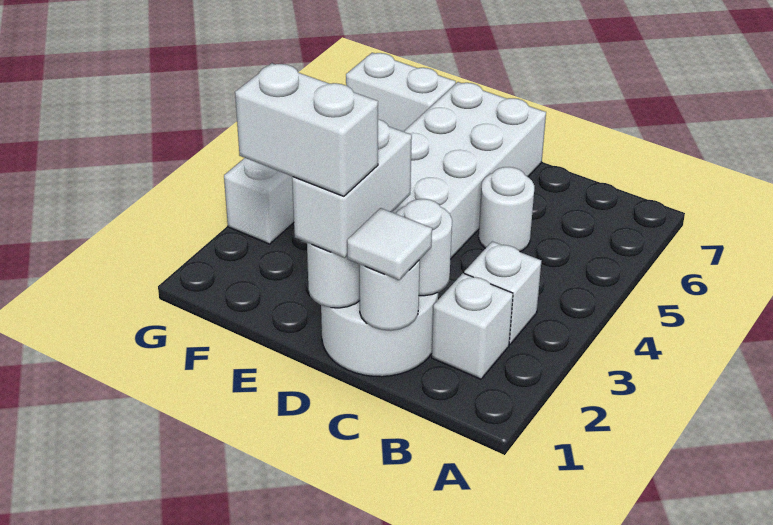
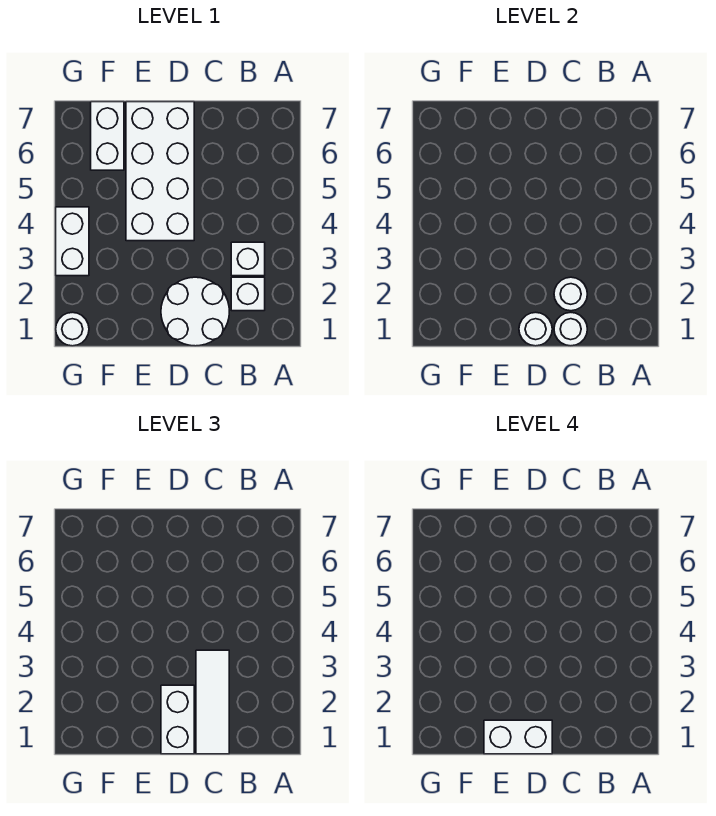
white 1x1 tile [347,208,432,280] -> white 1x3 tile [196,650,229,754]
white 1x1 round brick [479,167,534,251] -> white 1x1 round brick moved to [56,312,89,346]
white 1x2 brick [346,53,456,131] -> white 1x2 brick turned to [91,102,124,170]

